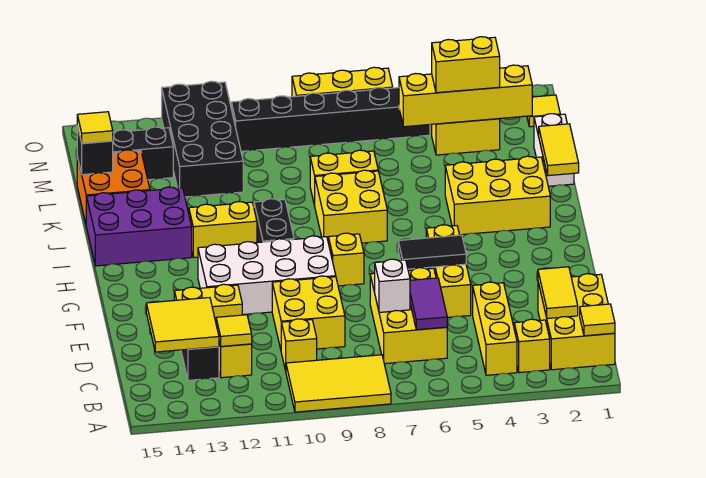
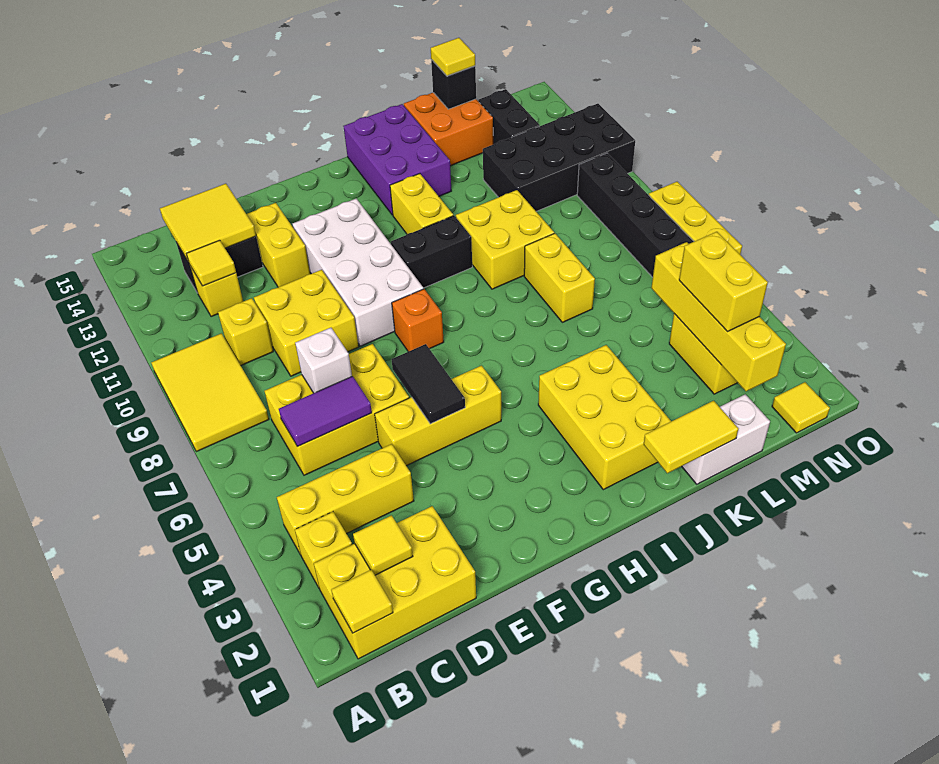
yellow 1x2 tile [538,267,578,319] -> yellow 1x1 tile [353,515,413,575]
yellow 1x1 brick [328,233,364,286] -> orange 1x1 brick [392,289,444,352]
yellow 2x2 brick [315,170,387,243] -> yellow 2x2 brick moved to [456,190,554,289]

